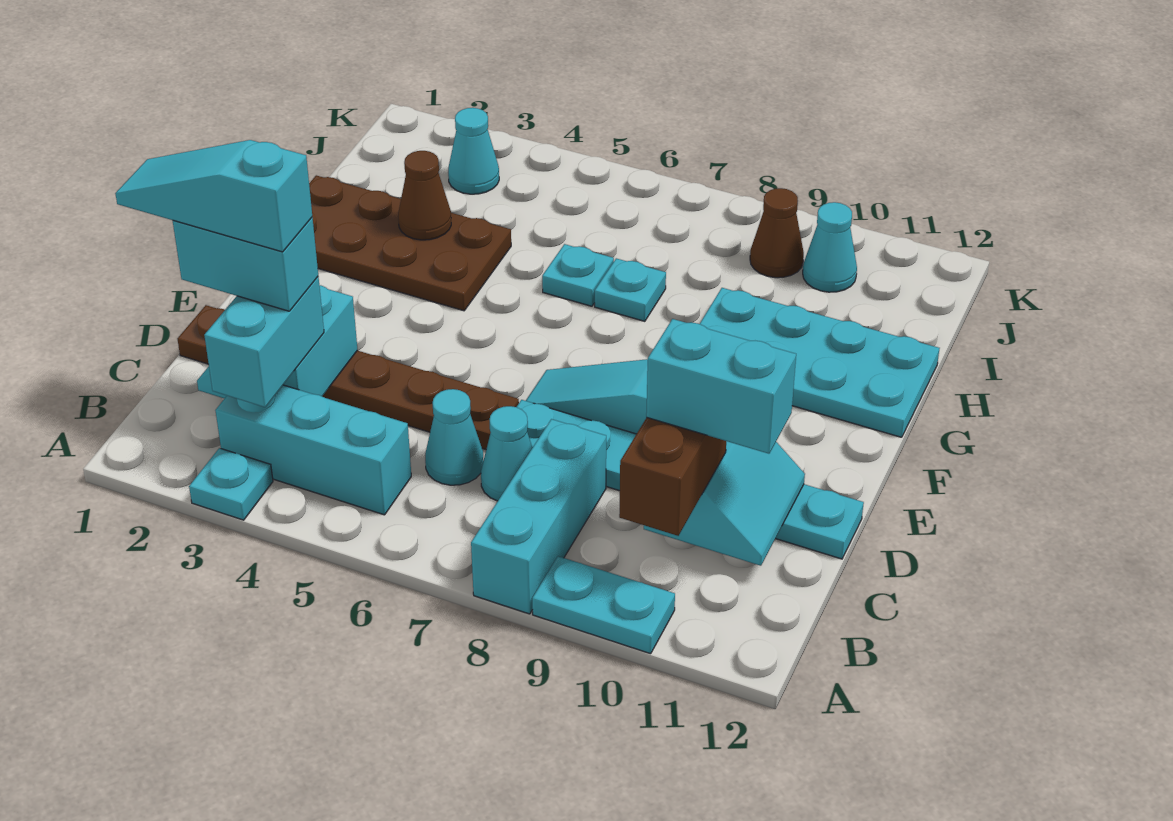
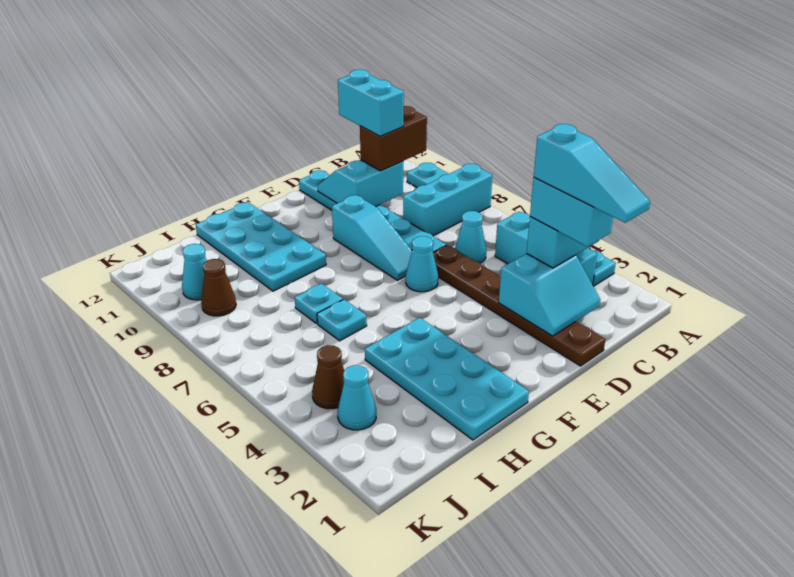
cyan 1x1 cone [481,406,532,501] -> cyan 1x1 cone moved to [406,236,438,292]
brown 2x4 plate [309,175,511,311] -> cyan 2x4 plate [365,318,529,440]
brown 1x1 cone [398,151,451,240] -> brown 1x1 cone moved to [312,345,344,409]

